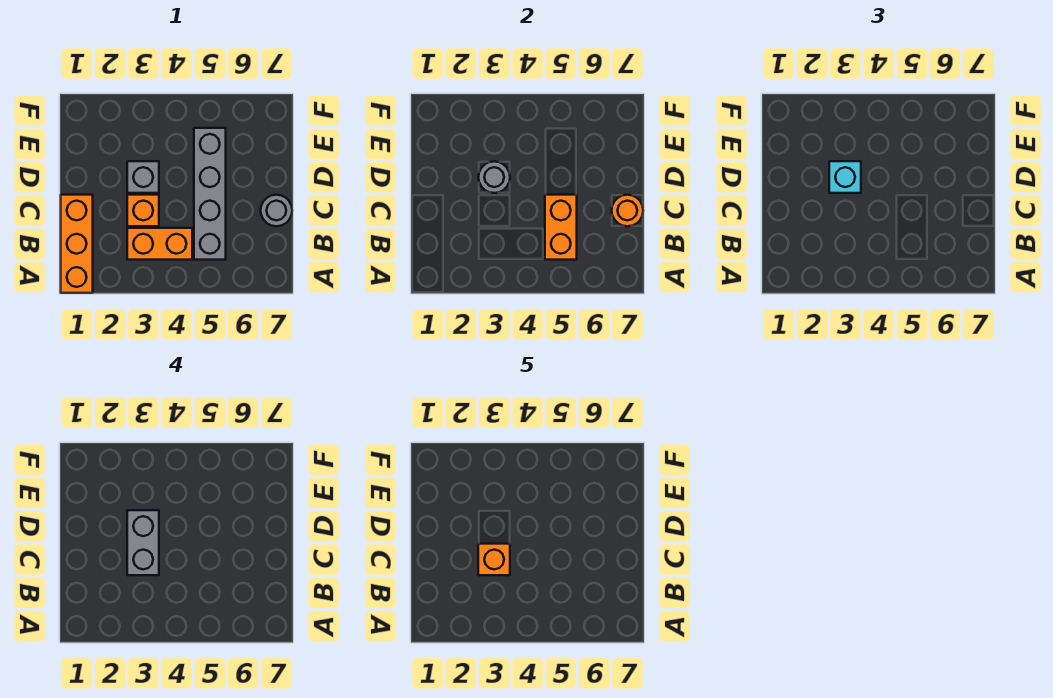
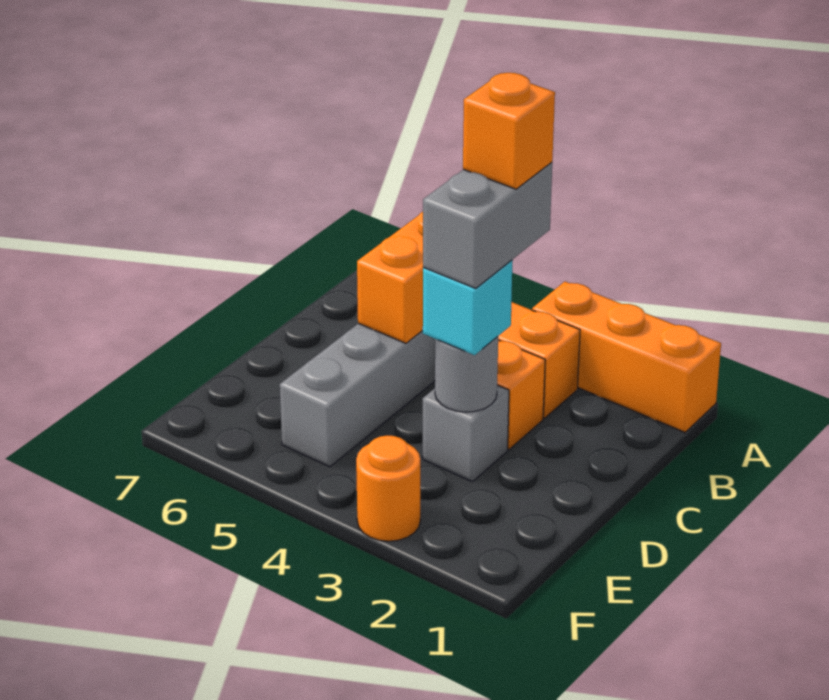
orange 1x3 brick [61,195,93,293] -> orange 1x3 brick turned to [532,282,721,432]
grey 1x1 round brick [261,195,292,226] -> none
orange 1x1 round brick [612,195,643,226] -> orange 1x1 round brick moved to [356,436,420,541]

